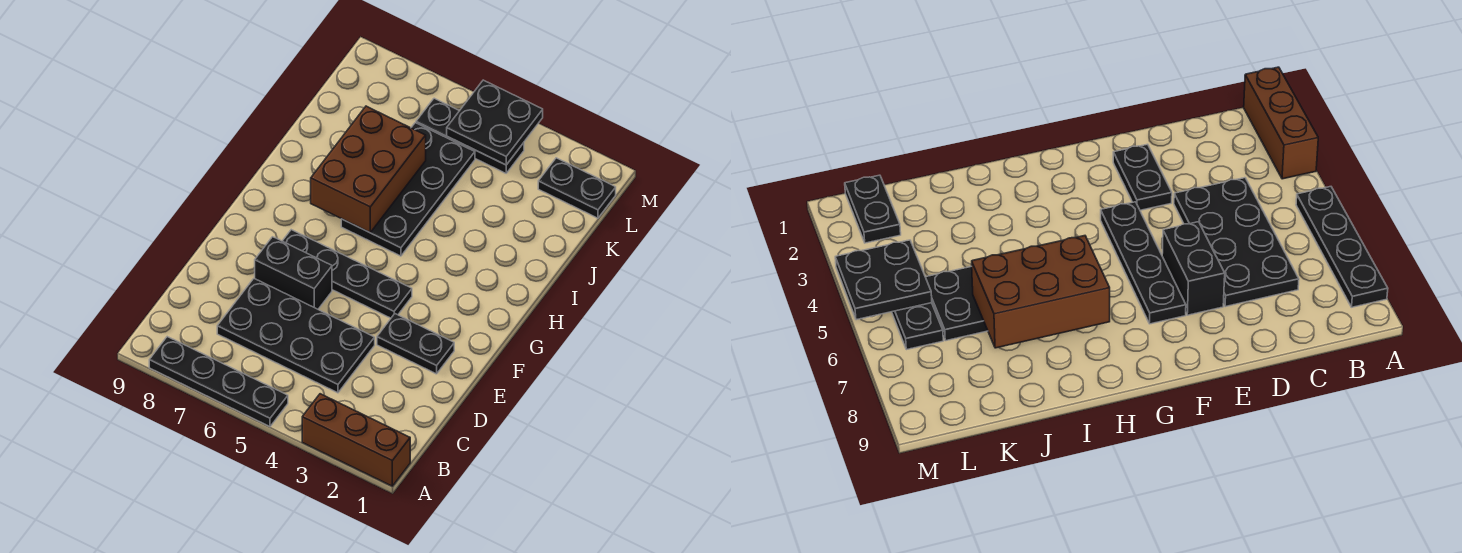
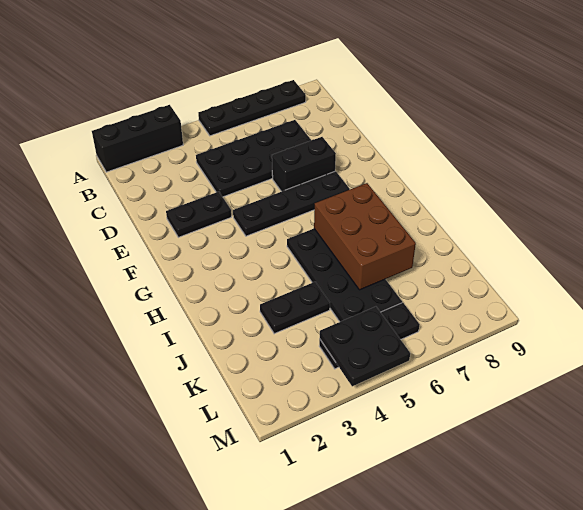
brown 1x3 brick [302,394,410,486] -> black 1x3 brick [92,105,183,172]
black 1x2 plate [538,158,616,218] -> black 1x2 plate moved to [260,282,330,334]

